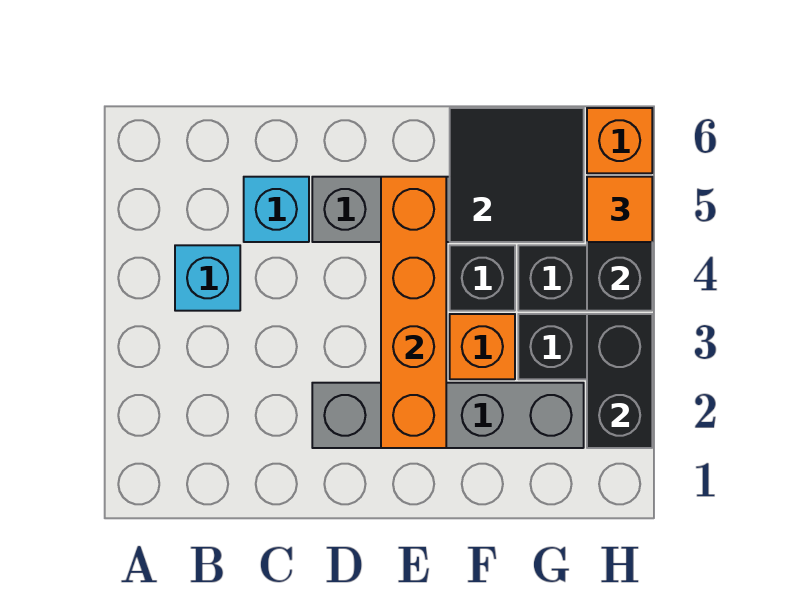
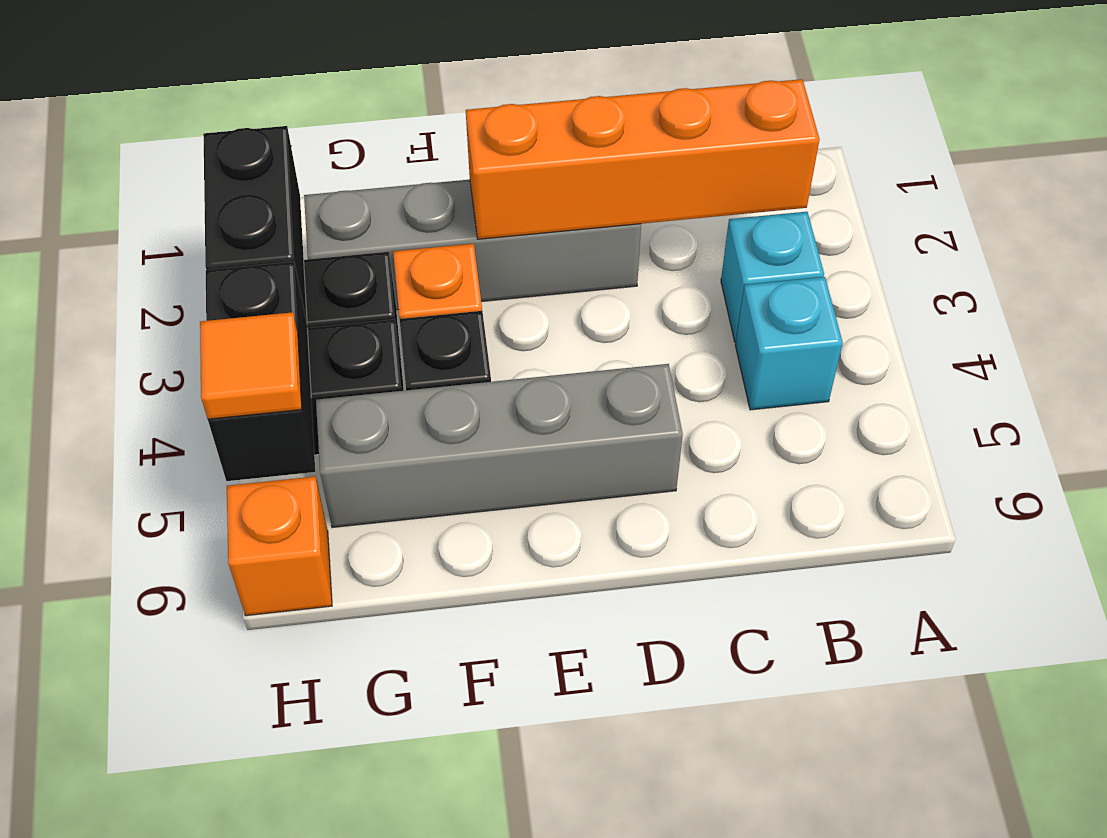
cyan 1x1 brick [244,177,309,242] -> cyan 1x1 brick moved to [721,212,824,342]
orange 1x4 brick [381,177,446,448] -> orange 1x4 brick turned to [466,79,820,239]
black 2x2 tile [450,108,584,242] -> none

